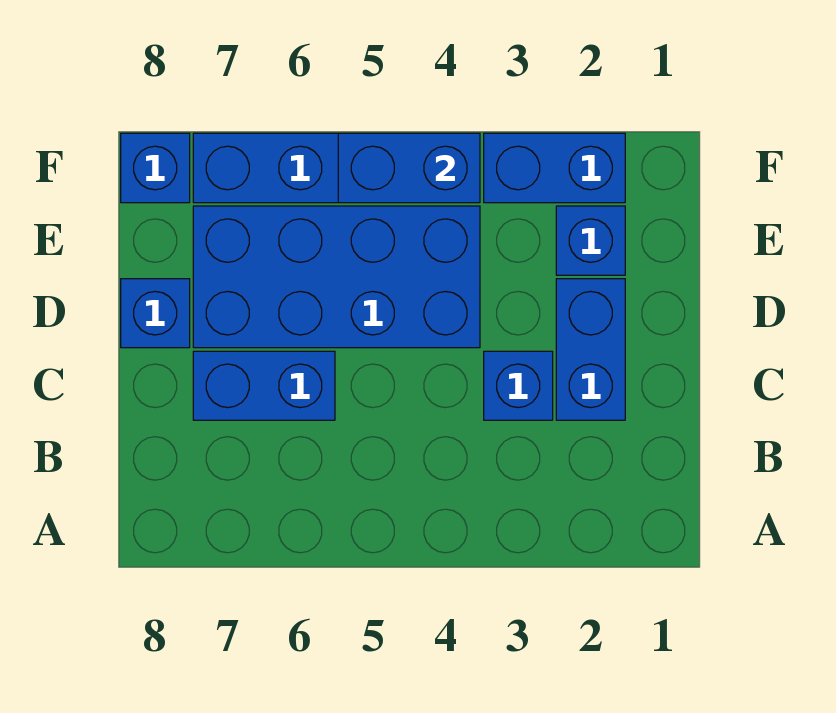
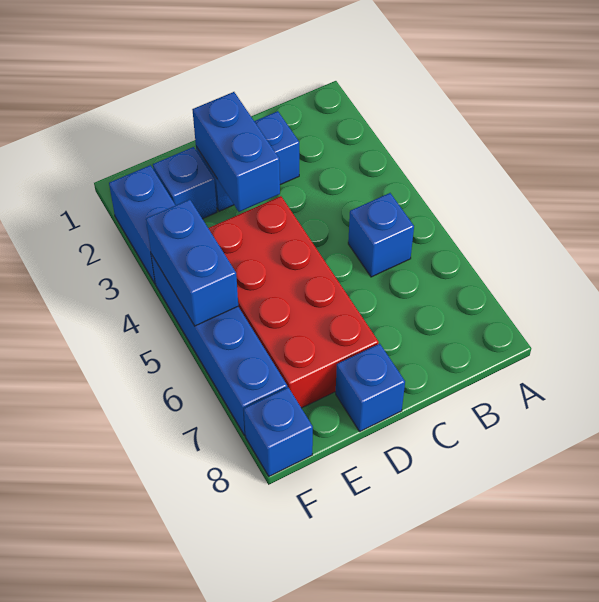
blue 1x1 brick [484,351,553,420] -> blue 1x1 brick moved to [348,193,414,277]
blue 1x2 brick [193,351,335,420] -> blue 1x2 brick moved to [192,92,280,212]
blue 2x4 brick [193,206,480,348] -> red 2x4 brick [208,196,379,408]

